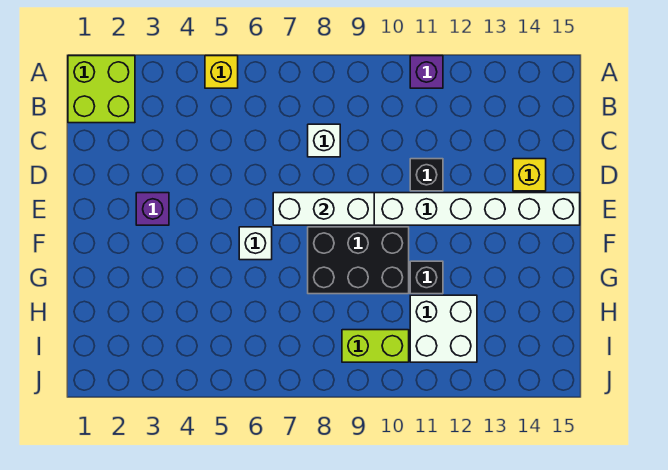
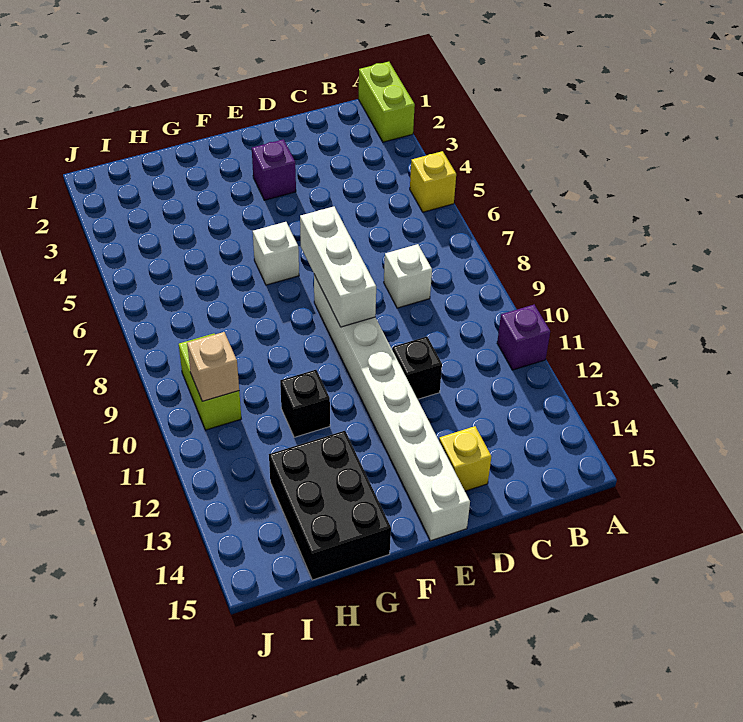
lime 2x2 brick [68,56,135,123] -> lime 1x2 brick [358,62,415,142]
black 2x3 brick [308,227,409,294] -> black 2x3 brick moved to [269,431,391,580]
white 2x2 brick [410,295,477,362] -> none
none -> tan 1x1 brick [187,332,239,401]

